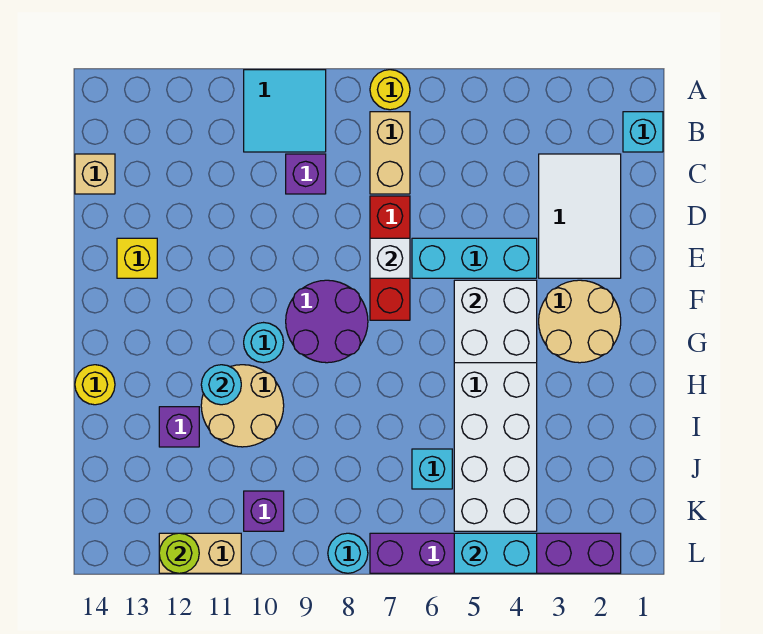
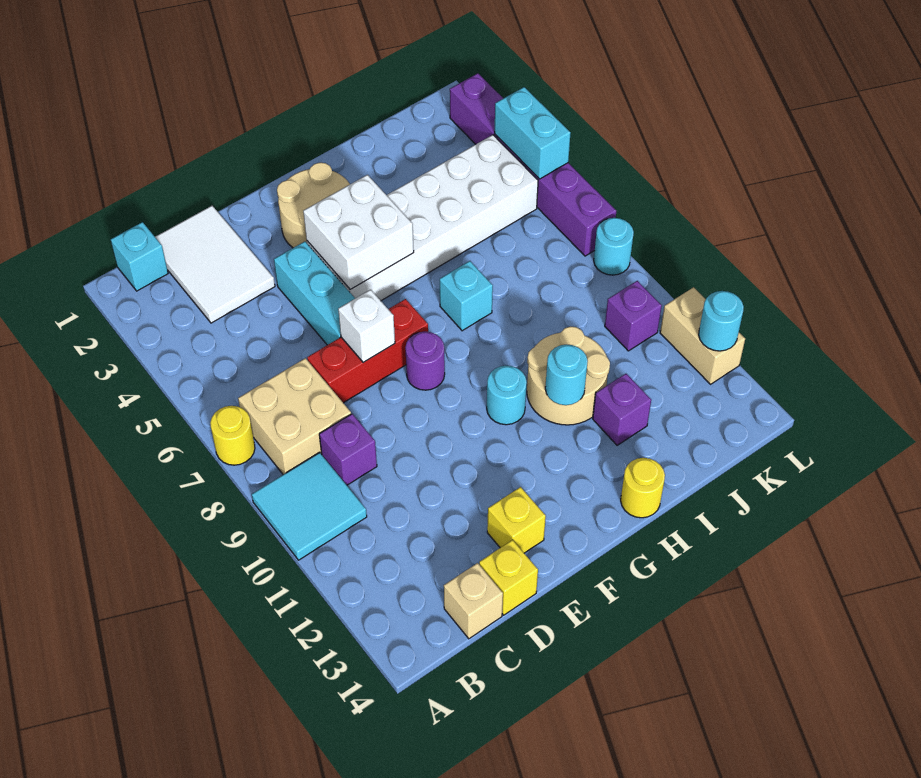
tan 1x2 brick [370,112,410,194] -> tan 2x2 brick [238,358,351,475]
white 2x3 tile [539,154,621,278] -> white 2x3 tile turned to [155,206,275,323]
none -> yellow 1x1 brick [479,540,538,615]
purple 2x2 round brick [286,280,368,363] -> purple 1x1 round brick [405,332,445,390]
cyan 1x1 brick [412,449,452,489] -> cyan 1x1 brick moved to [440,261,493,331]
lime 1x1 round brick [159,533,199,573] -> cyan 1x1 round brick [699,291,744,351]

